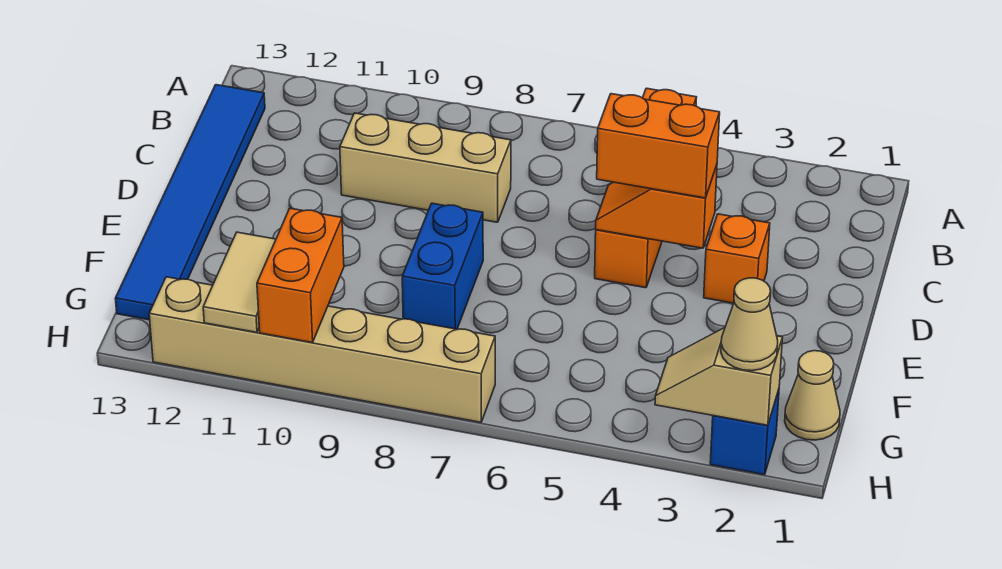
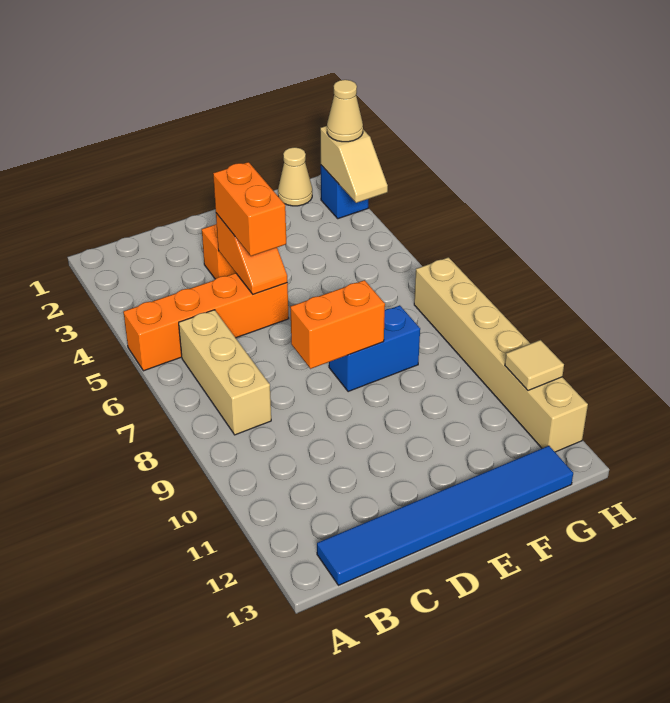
tan 1x3 brick [340,113,511,222] -> tan 1x3 brick moved to [179,310,271,435]
orange 1x2 brick [257,208,344,343] -> orange 1x2 brick moved to [290,280,385,369]
tan 1x2 tile [203,232,276,332] -> tan 1x1 tile [505,340,564,390]

